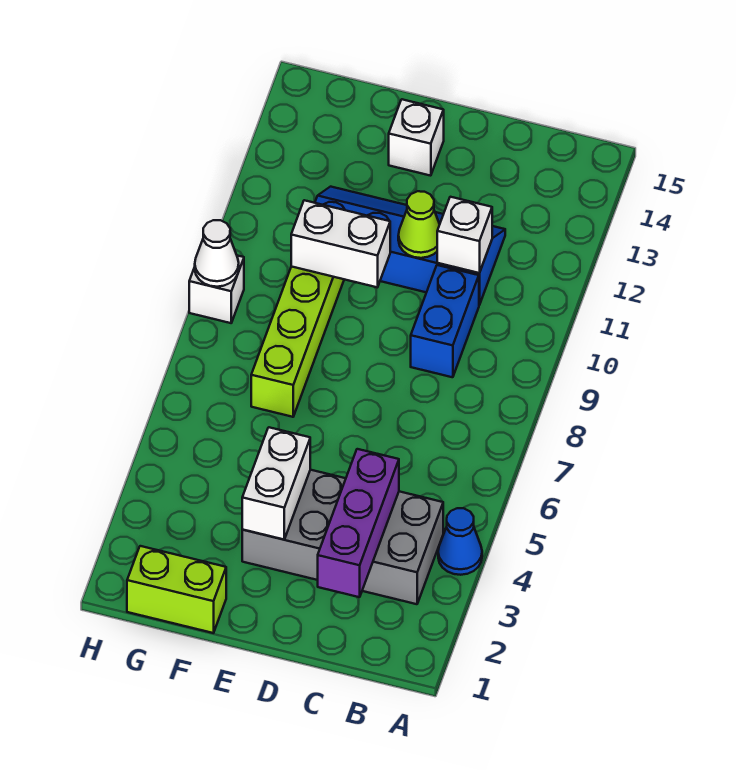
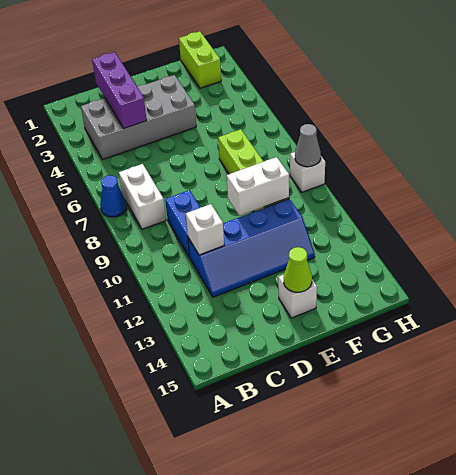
blue 1x1 cone [438,508,482,575] -> blue 1x1 cone moved to [100,175,126,217]
lime 1x1 cone [398,191,440,258] -> lime 1x1 cone moved to [284,247,312,292]
white 1x2 brick [242,427,310,540] -> white 1x2 brick moved to [119,164,166,229]
lime 1x2 brick [127,546,226,633] -> lime 1x2 brick turned to [179,31,221,88]
white 1x1 cone [195,220,239,287] -> grey 1x1 cone [295,124,321,167]

